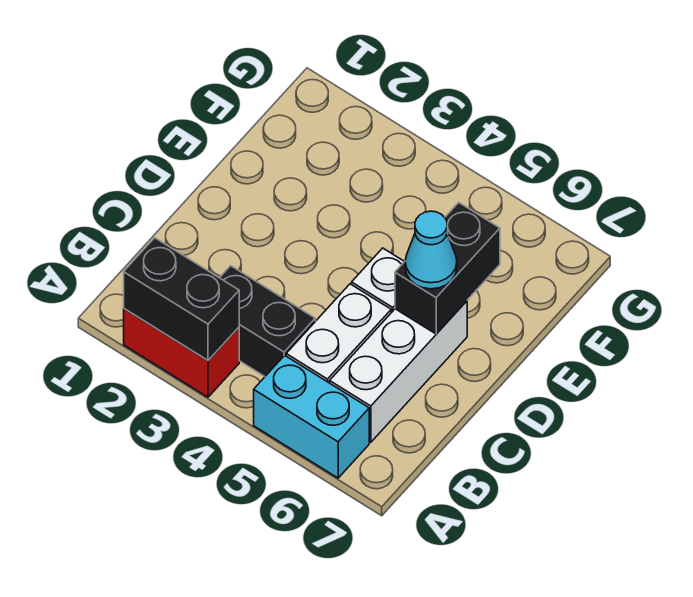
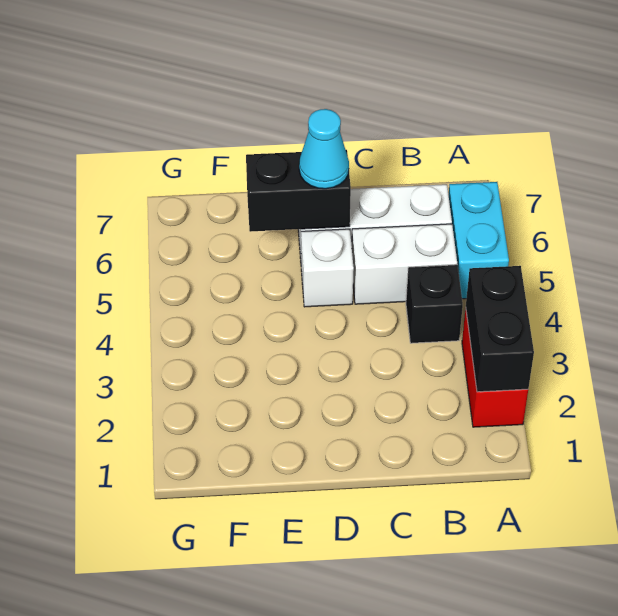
black 1x2 brick [220,266,315,376] -> black 1x1 brick [406,265,463,343]

